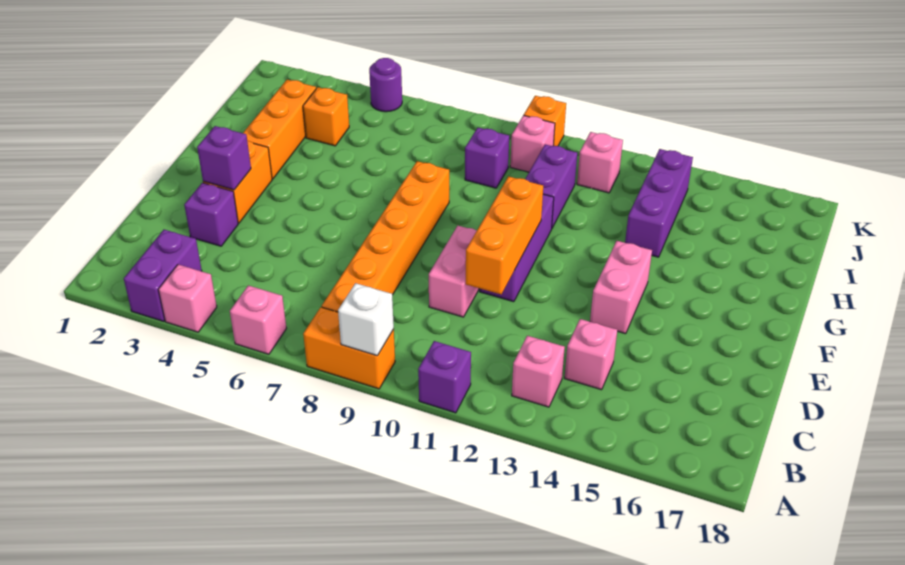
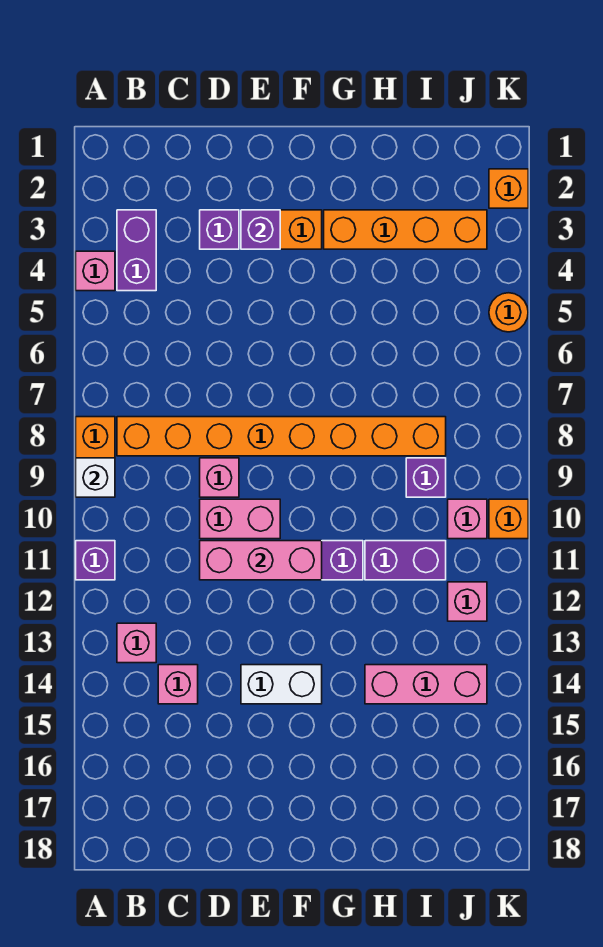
purple 1x2 brick [124,230,202,321] -> purple 1x2 brick turned to [117,210,156,291]
pink 1x1 brick [230,285,286,354] -> pink 1x1 brick moved to [200,458,239,497]
orange 1x6 brick [322,161,449,312] -> orange 1x8 brick [117,417,446,456]
orange 1x3 brick [466,176,543,294] -> pink 1x3 brick [200,541,322,580]
pink 1x2 brick [590,241,652,334] -> white 1x2 brick [241,665,322,704]
orange 1x3 brick [243,80,316,179] -> orange 1x4 brick [324,210,487,249]
purple 1x3 brick [625,149,693,257] -> pink 1x3 brick [365,665,487,704]
orange 1x1 brick [303,87,349,146] -> orange 1x1 brick moved to [489,169,528,208]
purple 1x1 round brick [369,58,402,112] -> orange 1x1 round brick [489,293,528,332]

